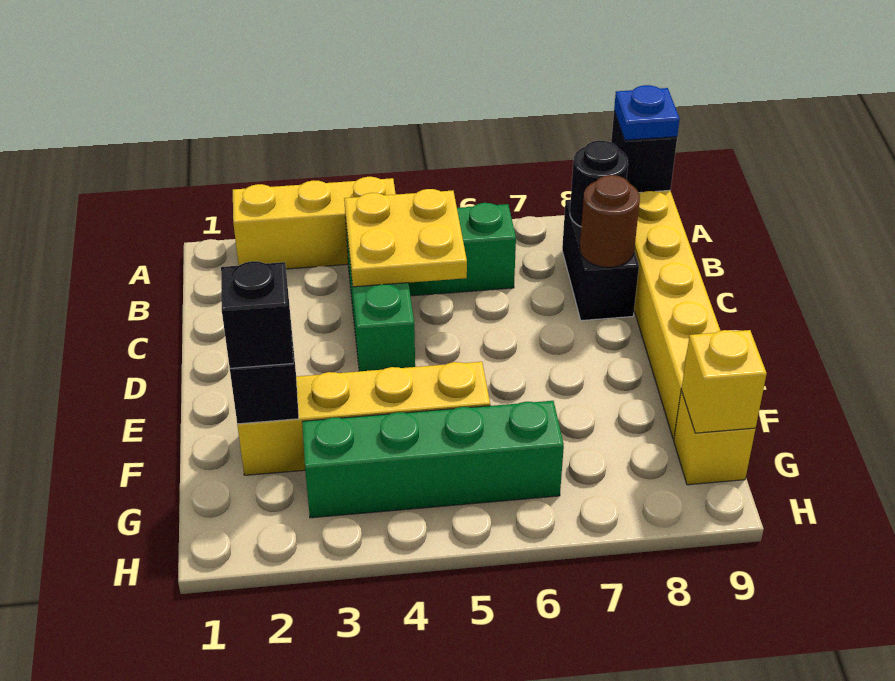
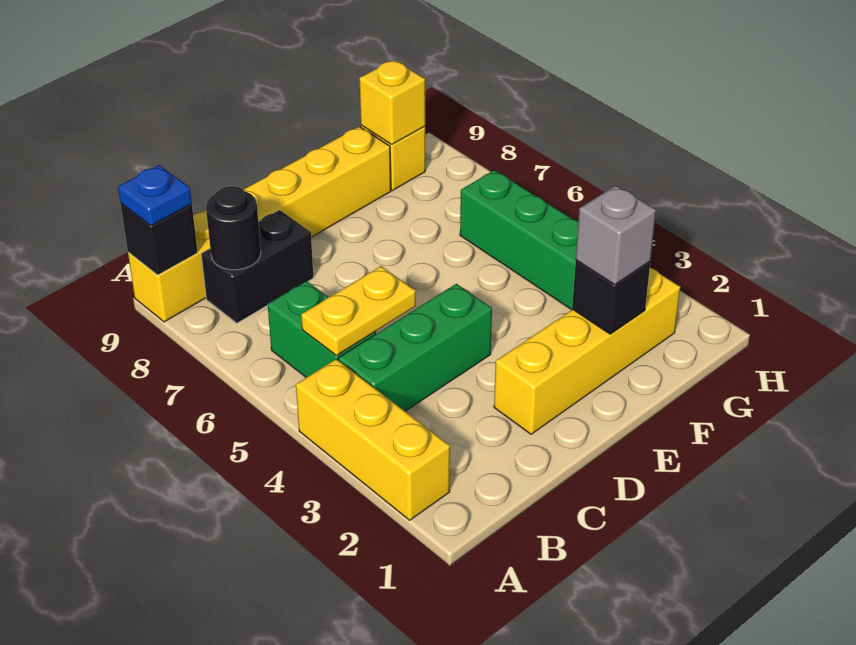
yellow 2x2 plate [344,189,467,287] -> yellow 1x2 plate [301,266,416,356]
brown 1x1 round brick [580,175,640,267] -> none
yellow 1x4 brick [237,362,490,475] -> yellow 1x4 brick turned to [494,268,680,434]
black 1x1 brick [221,261,293,368] -> grey 1x1 brick [576,186,656,285]

